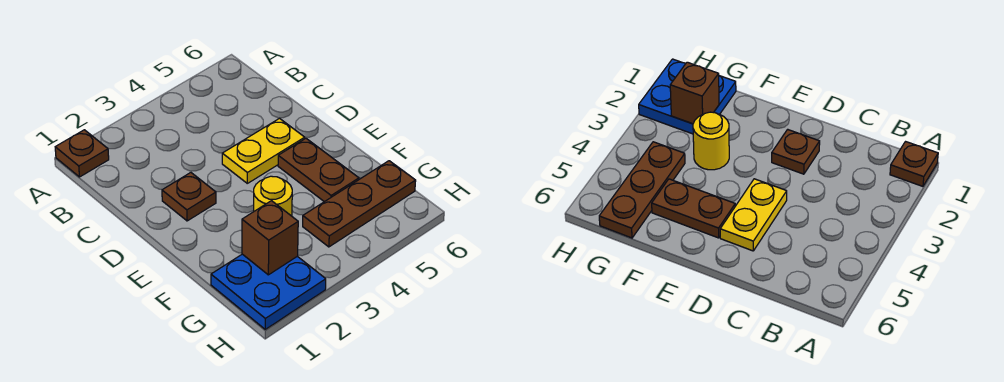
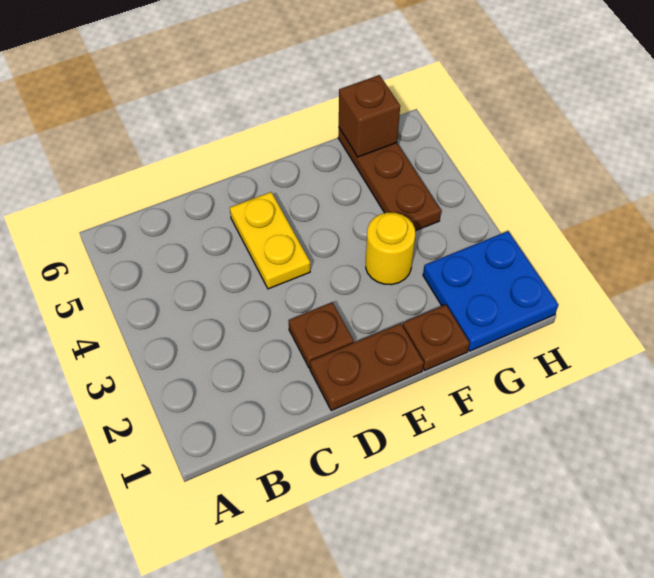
brown 1x1 plate [55,130,109,177] -> brown 1x1 plate moved to [403,305,470,370]
brown 1x2 plate [278,138,359,202] -> brown 1x2 plate moved to [310,323,424,411]
brown 1x1 brick [242,201,298,275] -> brown 1x1 brick moved to [339,75,400,157]

